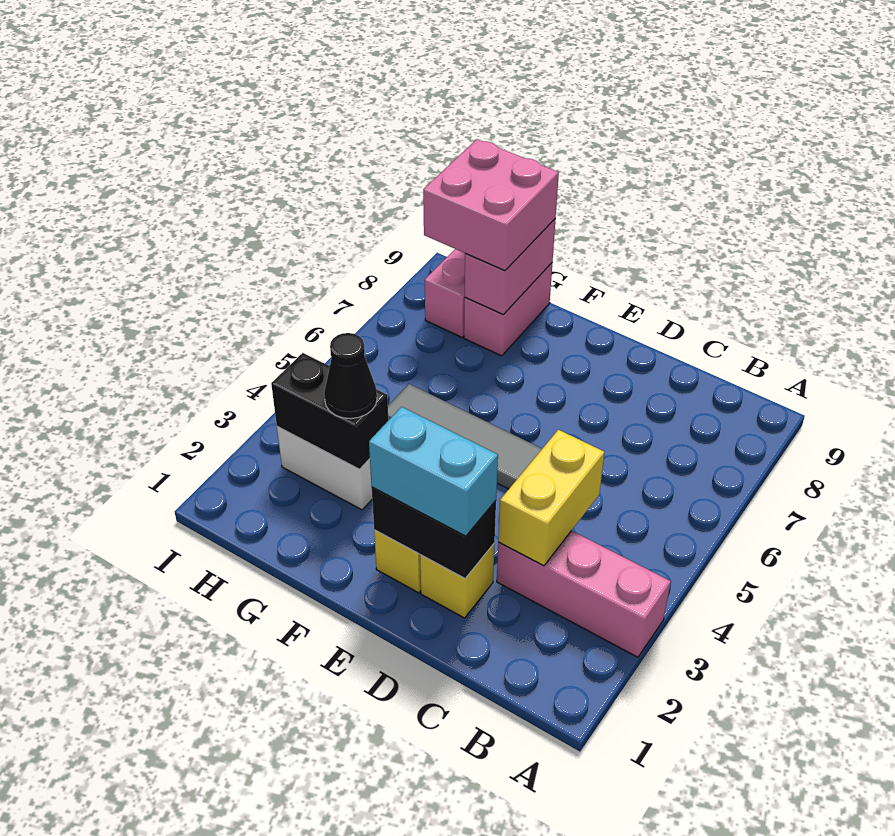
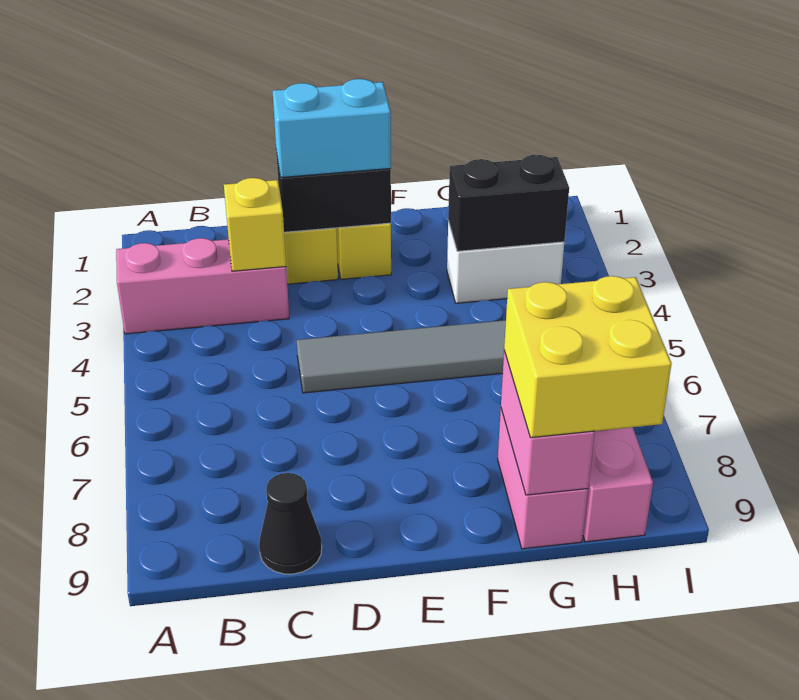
yellow 1x2 brick [498,430,604,566] -> yellow 1x1 brick [224,178,286,271]
black 1x1 cone [324,333,377,419] -> black 1x1 cone moved to [259,473,322,574]
pink 2x2 brick [423,139,559,271] -> yellow 2x2 brick [504,276,672,438]

